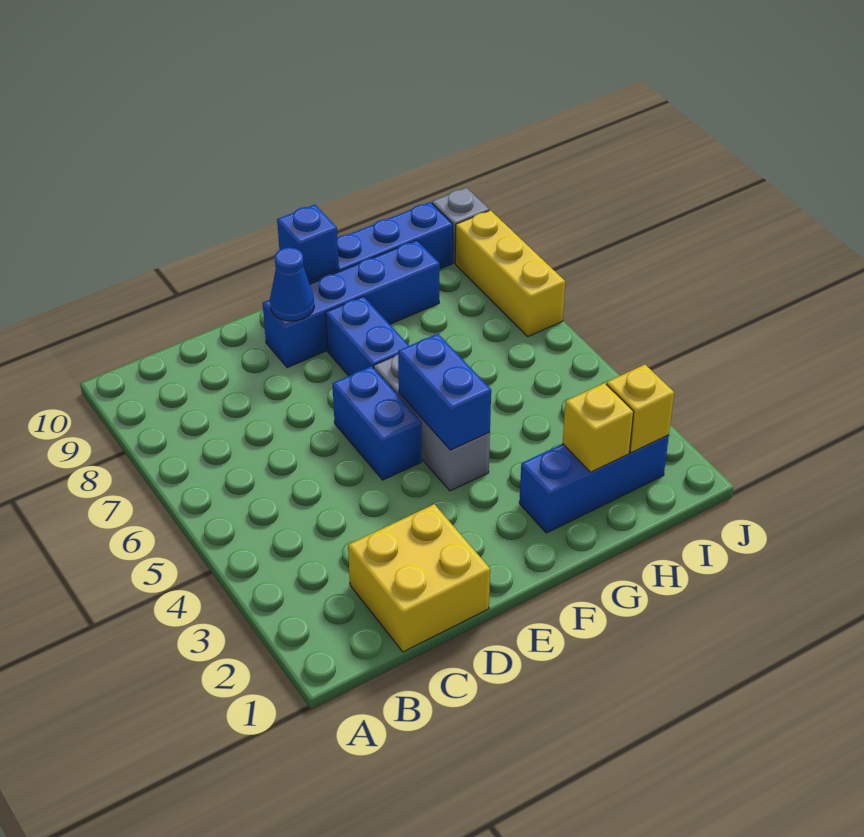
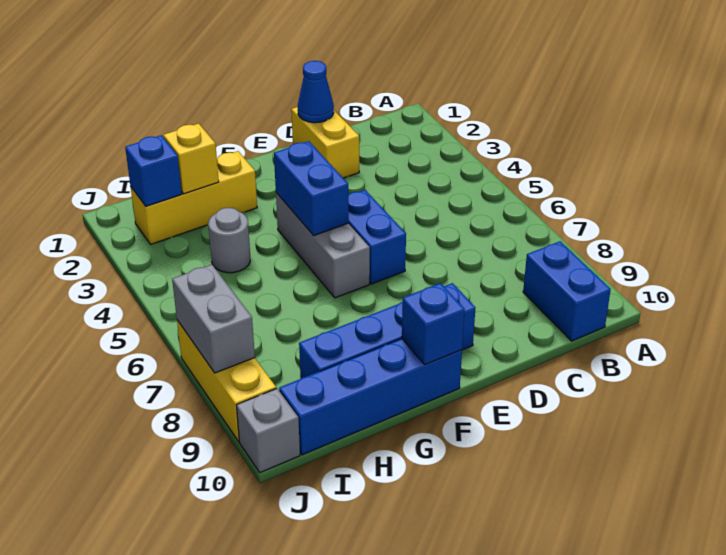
yellow 2x2 brick [348,504,490,652] -> yellow 1x2 brick [291,107,359,178]
blue 1x1 cone [270,248,314,321] -> blue 1x1 cone moved to [298,61,334,123]
blue 1x2 brick [326,296,409,376] -> blue 1x2 brick moved to [523,241,611,341]
blue 1x3 brick [519,435,669,533] -> yellow 1x3 brick [131,151,257,244]
none -> grey 1x1 round brick [208,208,250,273]
yellow 1x1 brick [606,365,674,453] -> blue 1x1 brick [125,135,182,206]
none -> grey 1x2 brick [172,265,255,373]

